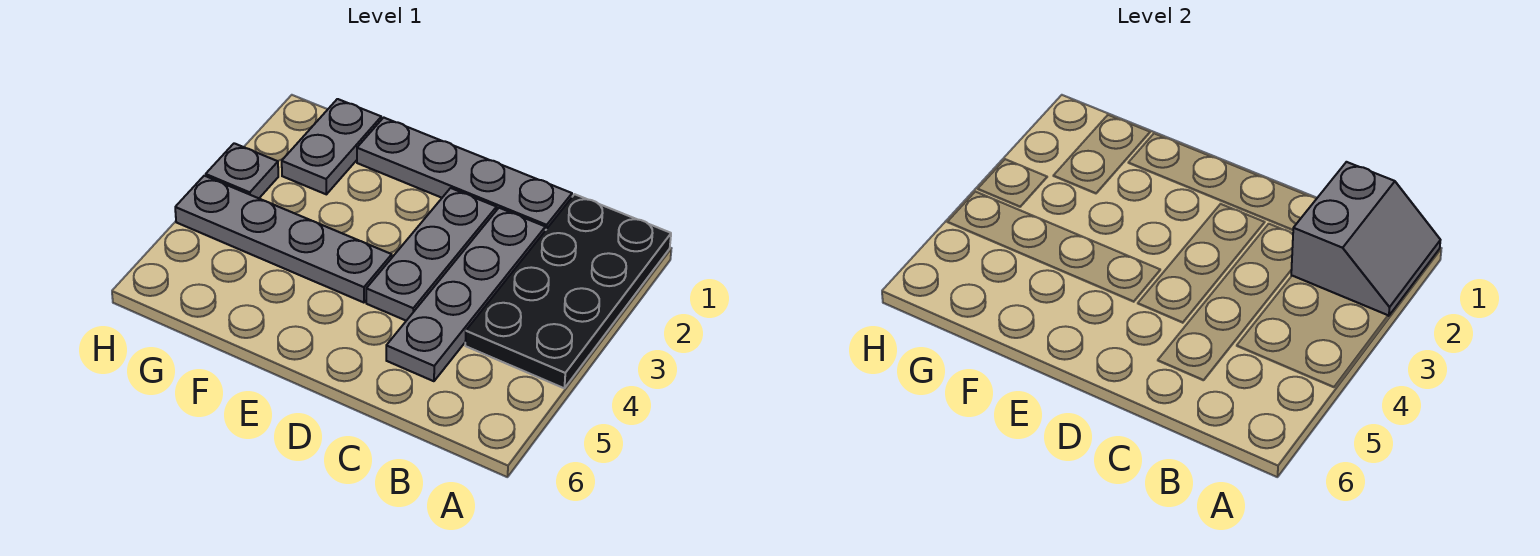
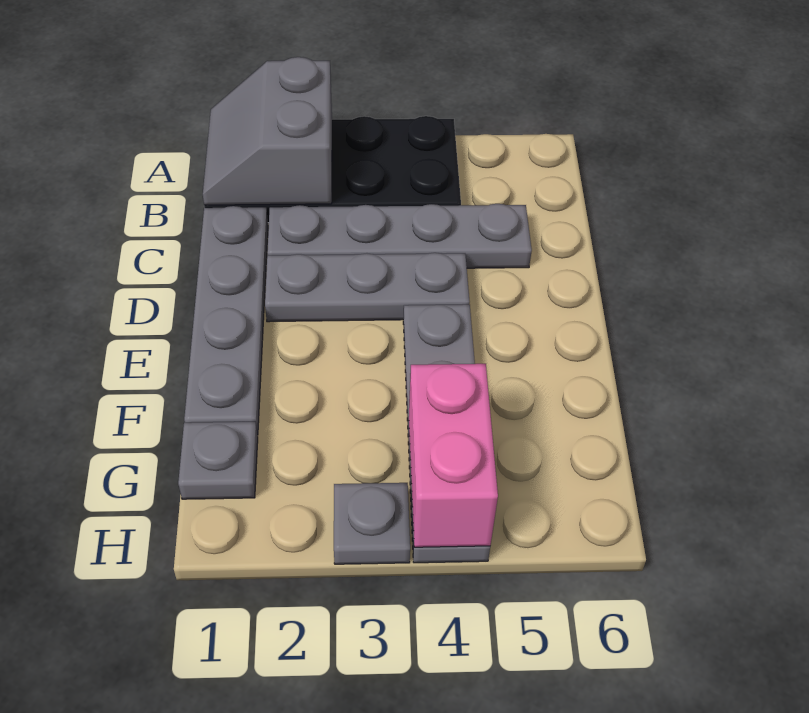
grey 2x2 slope [1291,162,1440,316] -> grey 2x2 slope turned to [203,57,332,205]
grey 1x2 plate [282,99,381,194] -> grey 1x1 plate [178,422,258,499]
none -> pink 1x2 brick [409,364,498,547]

